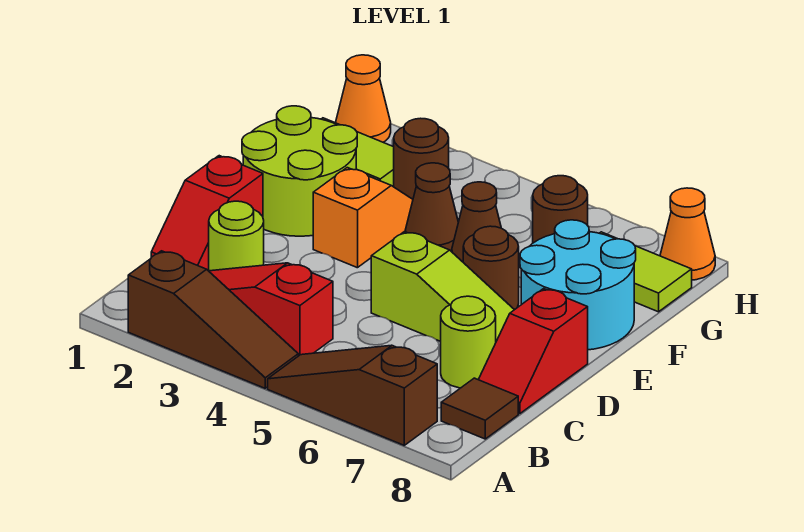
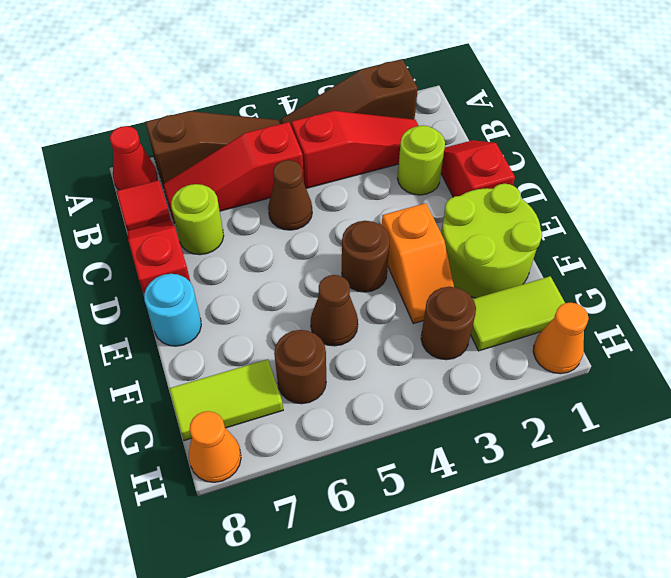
none -> red 1x1 cone [110,126,157,190]
none -> red 1x3 slope [163,122,304,223]
brown 1x1 tile [441,378,518,439] -> red 1x1 tile [116,180,171,231]
lime 1x3 slope [371,232,514,341] -> none
brown 1x1 round brick [463,226,519,310] -> brown 1x1 round brick moved to [342,221,390,292]
cyan 2x2 round brick [520,220,636,350] -> cyan 1x1 round brick [144,274,201,346]
brown 1x1 cone [405,163,458,251] -> brown 1x1 cone moved to [268,160,312,230]

